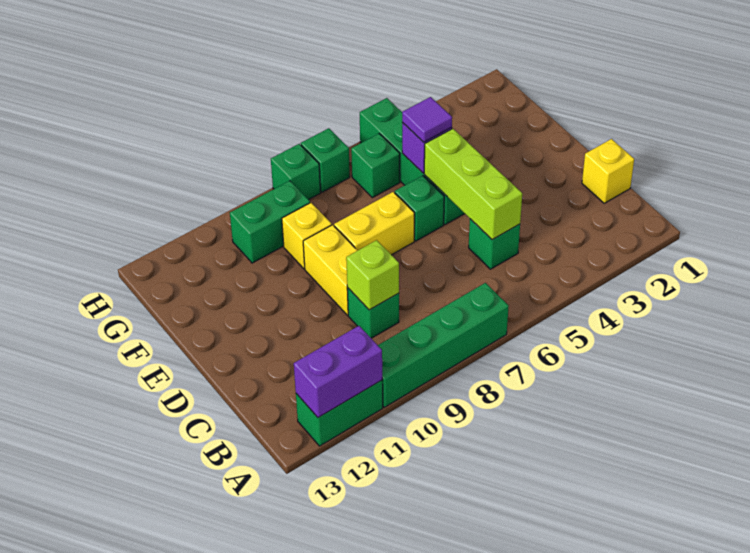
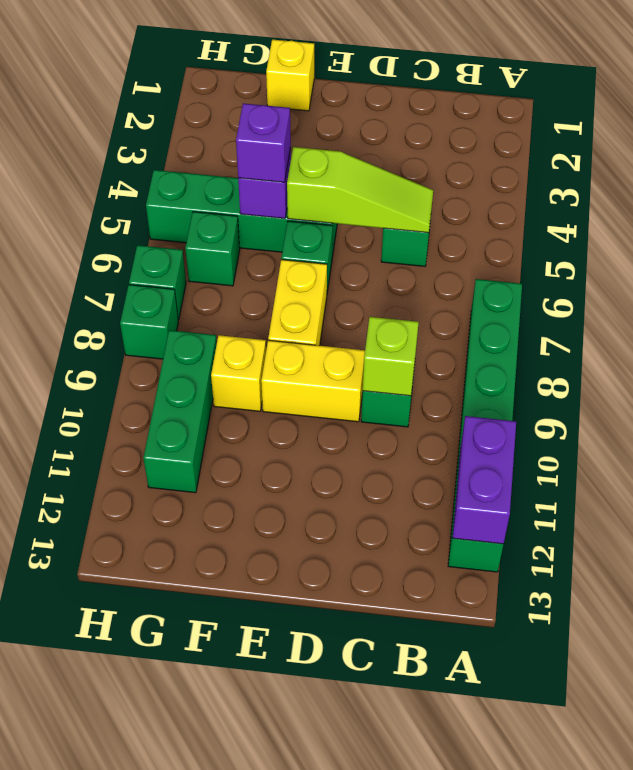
yellow 1x1 brick [582,139,634,203] -> yellow 1x1 brick moved to [266,40,314,111]
lime 1x3 brick [424,129,522,240] -> lime 1x3 slope [287,147,433,233]
purple 1x1 tile [402,97,452,142] -> purple 1x1 brick [236,103,291,182]
green 1x2 brick [230,181,310,263] -> green 1x3 brick [143,330,217,493]

